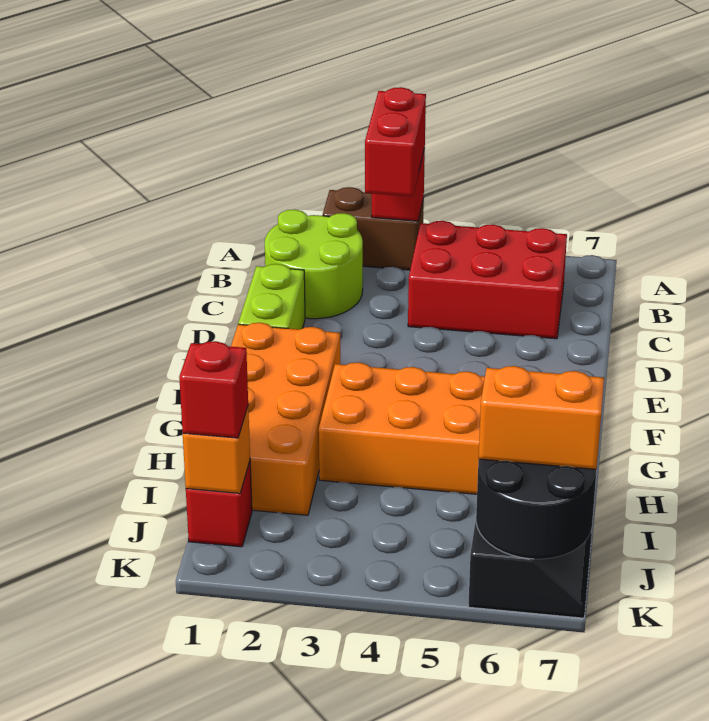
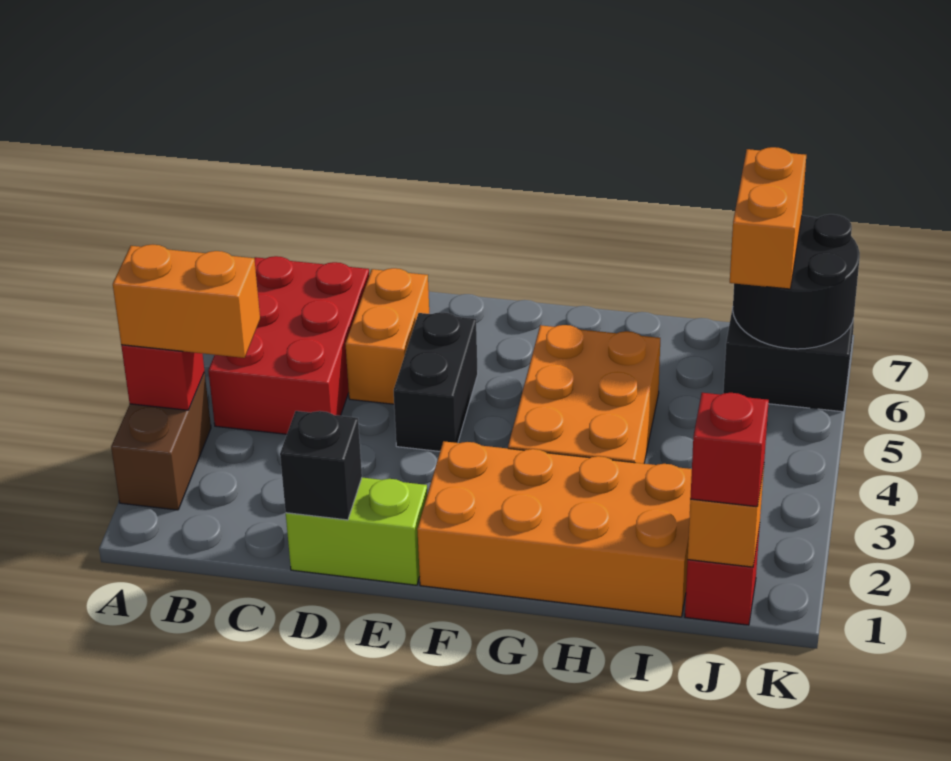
red 1x2 brick [365,87,426,196] -> orange 1x2 brick [113,244,260,358]
lime 2x2 round brick [265,209,363,319] -> none
none -> black 1x1 brick [280,411,362,520]
none -> orange 1x2 brick [345,268,429,404]
none -> black 1x2 brick [394,312,478,451]

